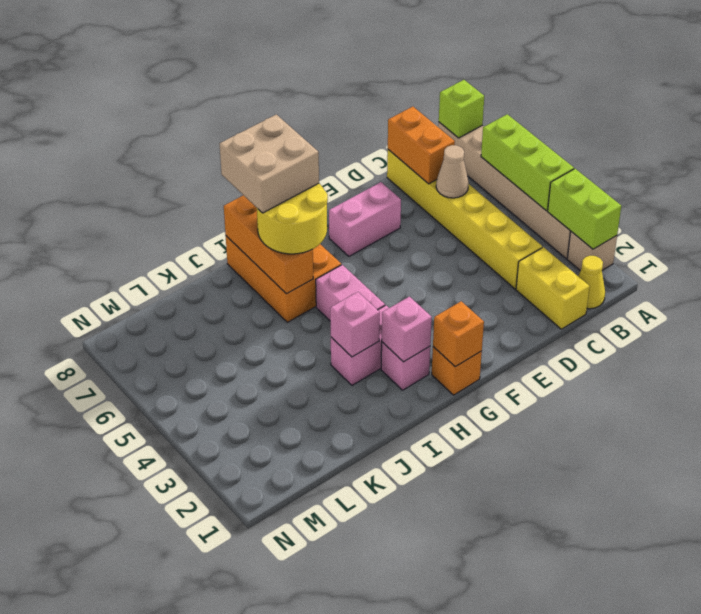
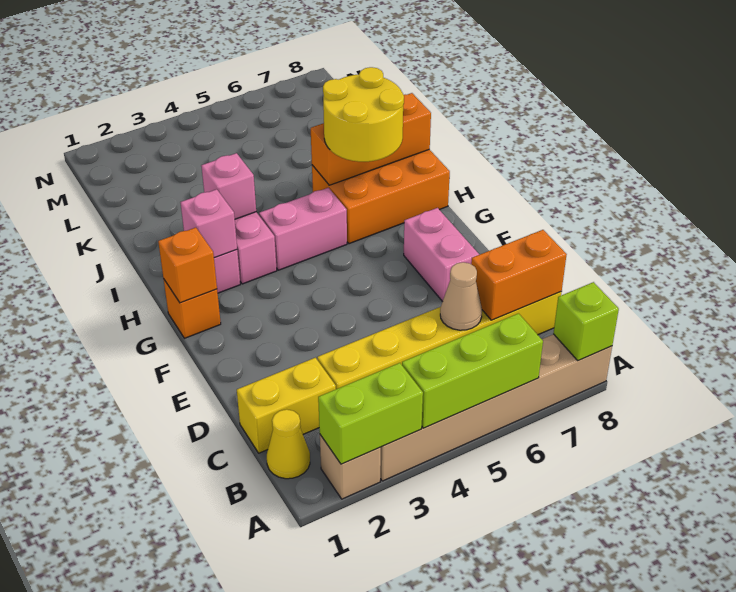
tan 2x2 brick [220,114,319,213] -> none

